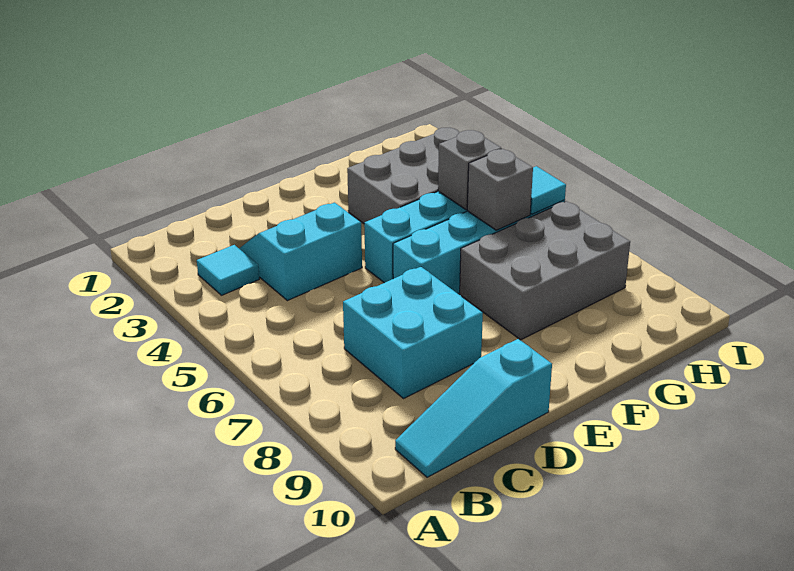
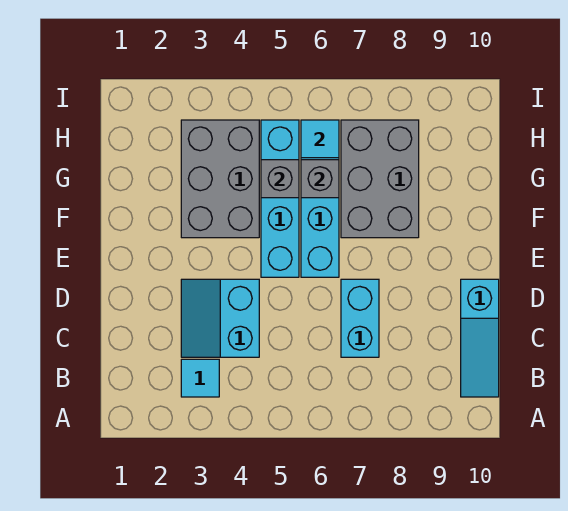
cyan 2x2 brick [343,267,483,399] -> cyan 1x2 brick [341,279,379,357]

